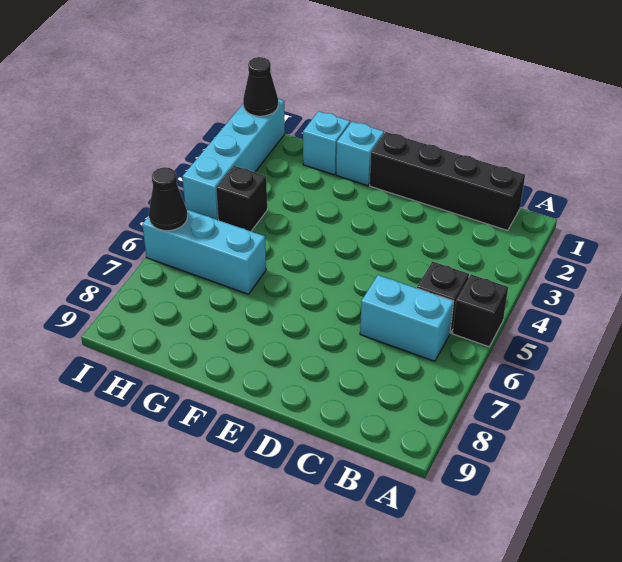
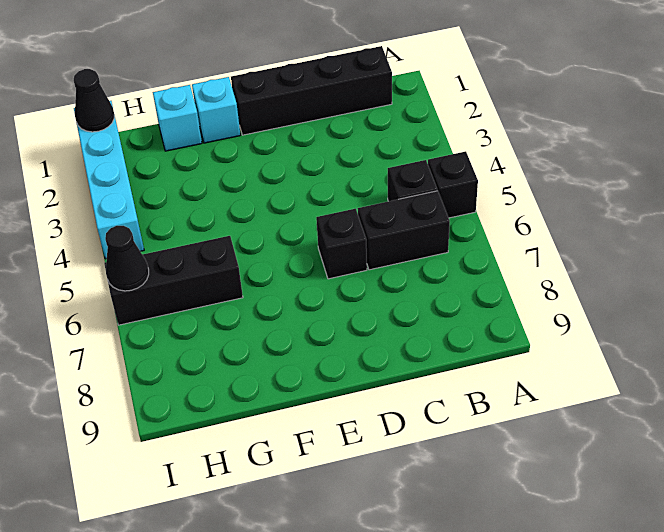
cyan 1x2 brick [360,275,454,361] -> black 1x2 brick [358,191,450,270]
cyan 1x3 brick [142,210,266,294] -> black 1x3 brick [104,236,243,325]
black 1x1 brick [216,166,267,231] -> black 1x1 brick moved to [316,209,367,279]

